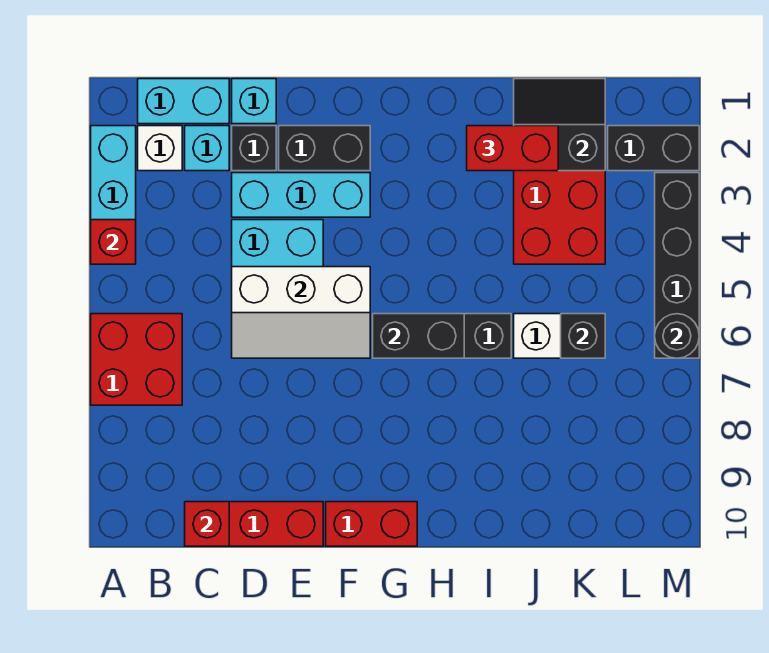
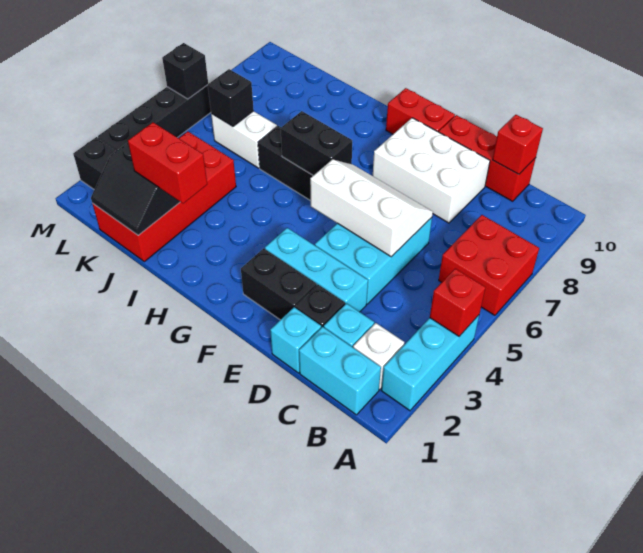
none -> white 2x3 brick [373,118,490,223]
black 1x1 round brick [655,314,699,358] -> black 1x1 brick [162,43,208,99]

